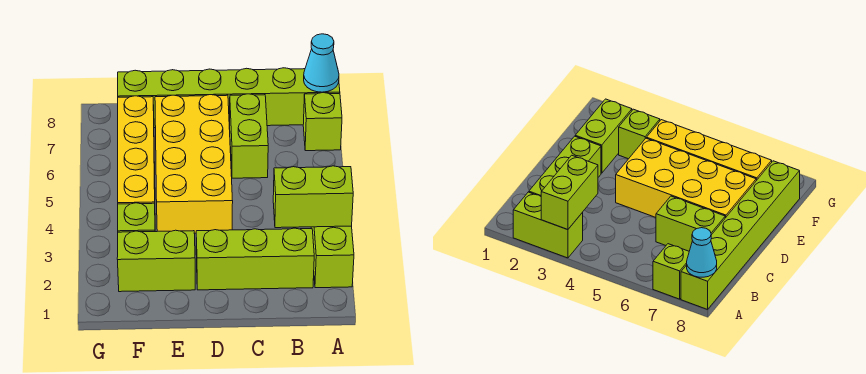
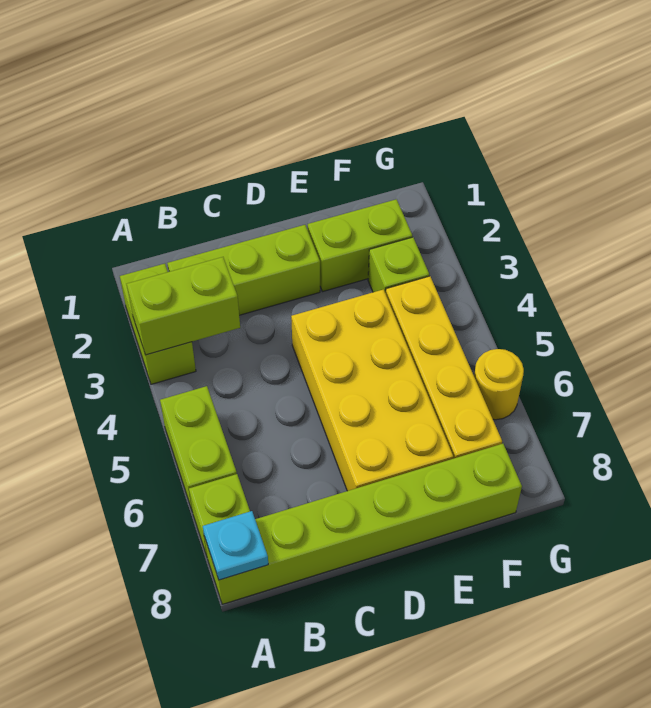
cyan 1x1 cone [304,34,339,92] -> cyan 1x1 plate [203,511,268,580]
lime 1x2 brick [229,94,268,178] -> lime 1x2 brick moved to [160,386,237,512]
none -> yellow 1x1 round brick [474,349,524,420]

